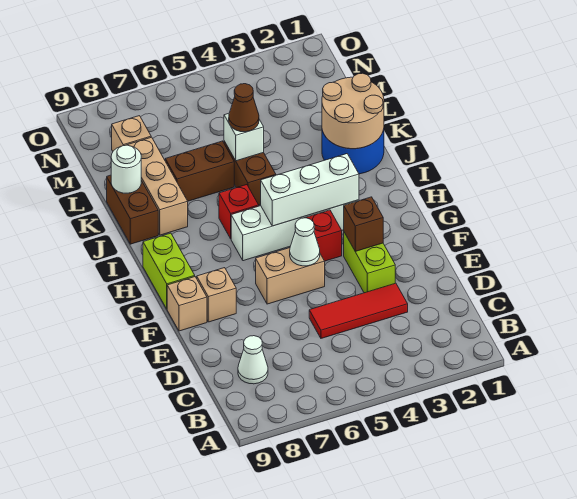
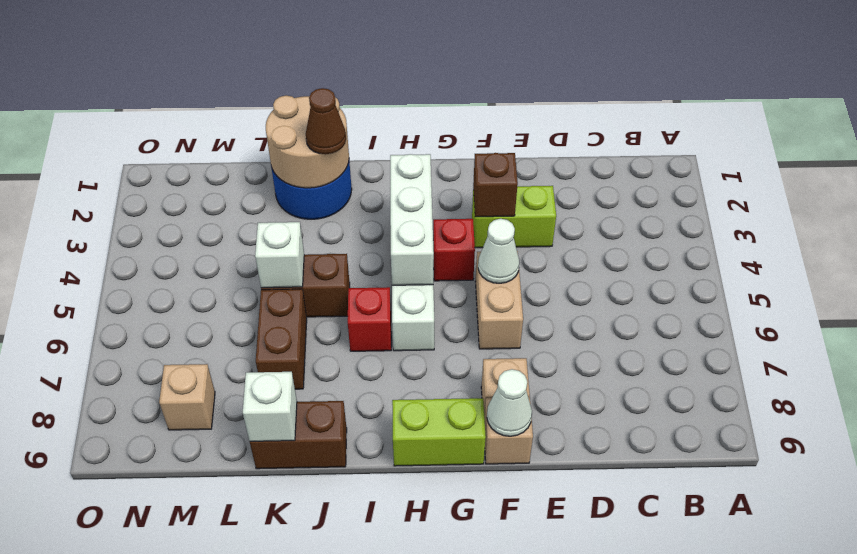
white 1x1 cone [238,336,268,384] -> white 1x1 cone moved to [487,369,532,436]
red 1x3 tile [309,283,408,338] -> none
tan 1x3 brick [128,137,188,235] -> none
brown 1x1 cone [229,84,259,132] -> brown 1x1 cone moved to [306,88,346,154]
white 1x1 round brick [111,145,141,193] -> white 1x1 brick [243,372,297,441]

